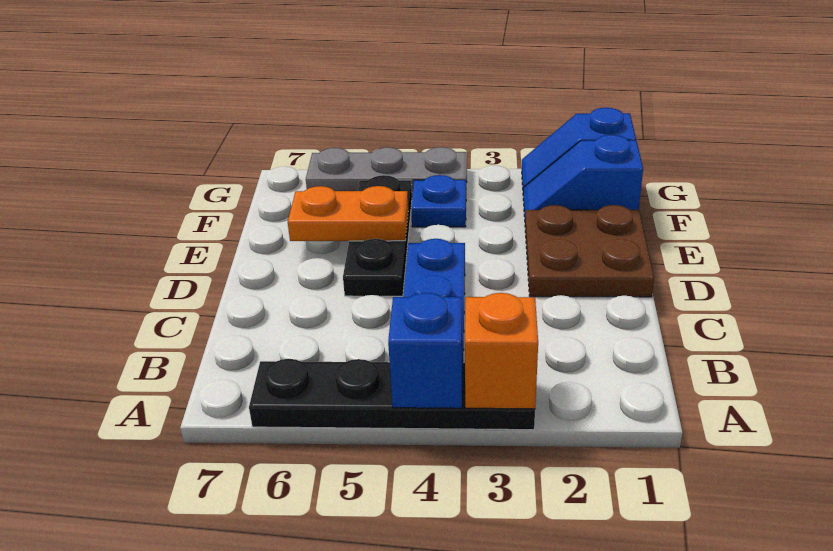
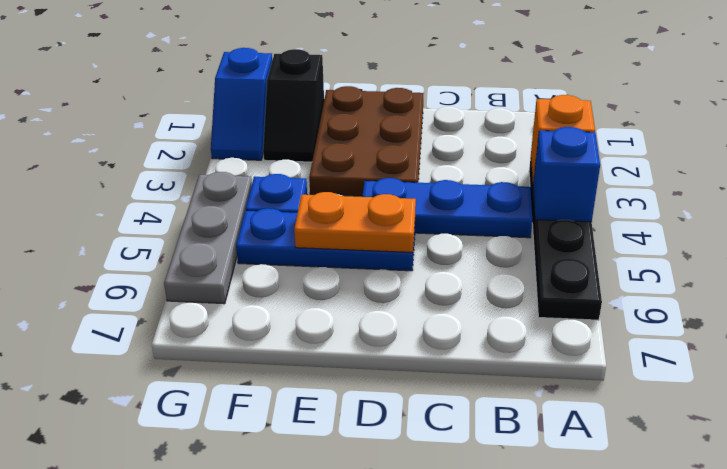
brown 2x2 plate [525,205,654,297] -> brown 2x3 plate [309,86,424,196]
black 1x3 plate [343,175,412,296] -> blue 1x3 plate [236,208,415,271]
orange 1x2 plate [288,186,408,241] -> orange 1x2 plate turned to [294,192,416,253]
blue 1x2 slope [523,135,643,220] -> black 1x2 slope [263,49,324,162]

